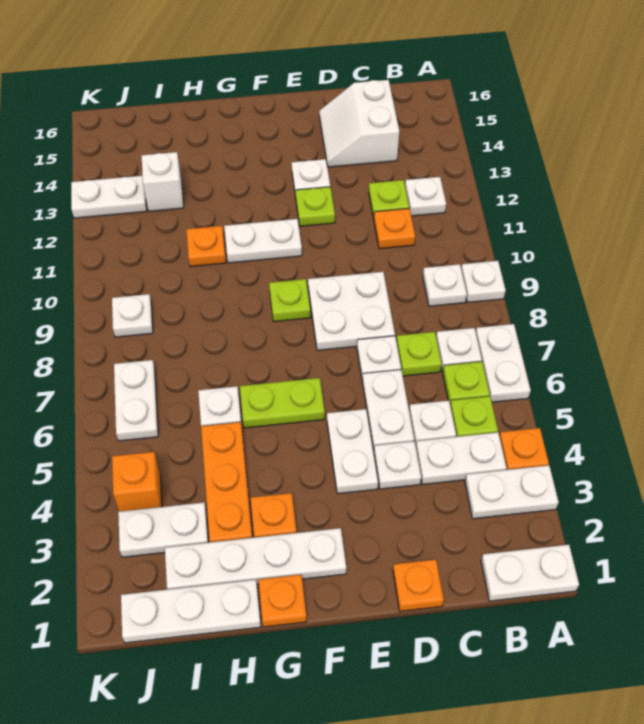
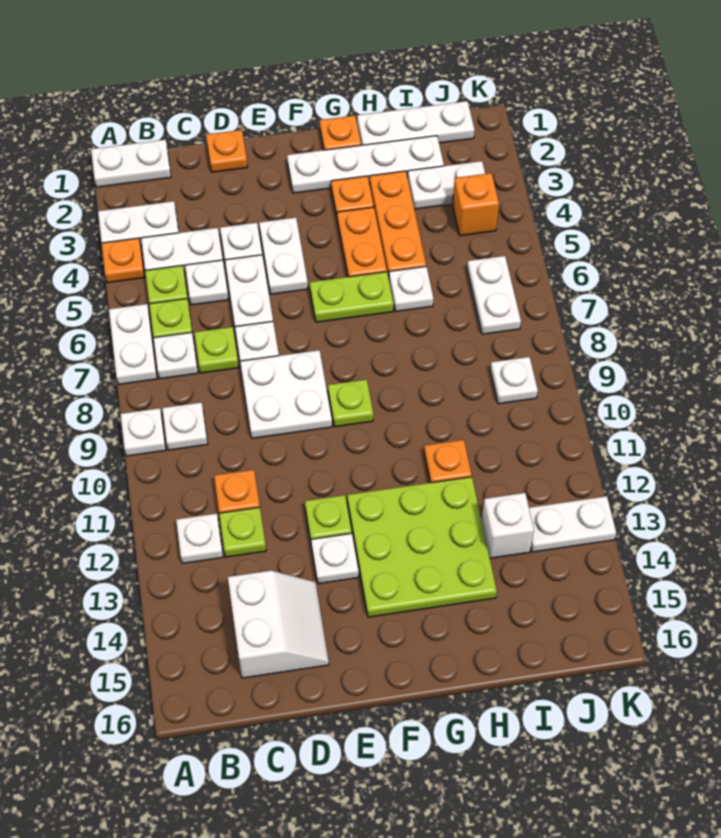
white 1x2 plate [224,219,302,263] -> none
none -> lime 3x3 plate [347,477,497,617]
none -> orange 1x2 plate [337,207,387,277]

